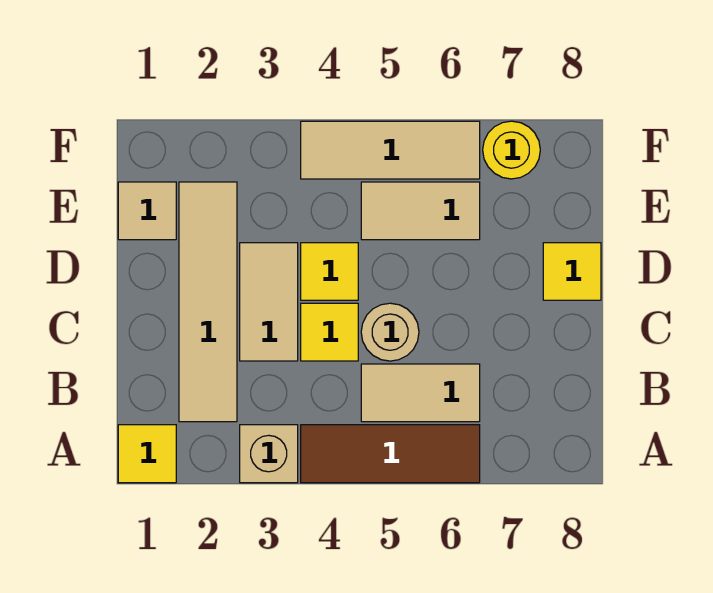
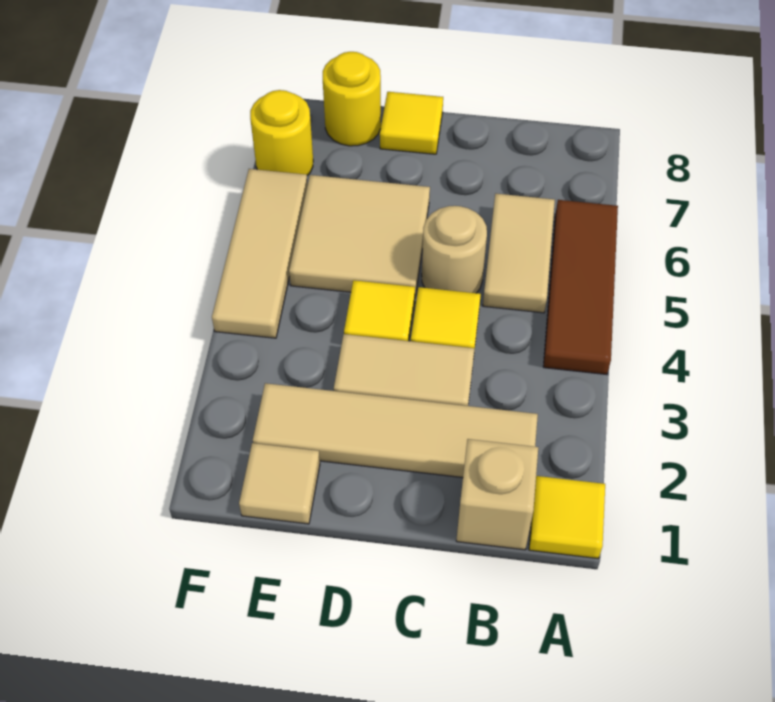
tan 1x1 brick [240,425,298,483] -> tan 1x1 brick moved to [456,439,538,550]
tan 1x2 tile [361,182,480,240] -> tan 2x2 tile [289,175,430,296]
none -> yellow 1x1 round brick [323,52,381,146]

